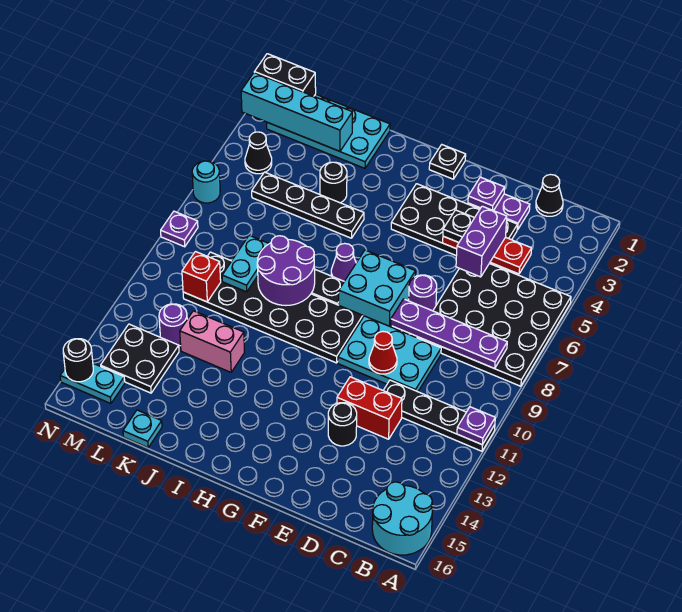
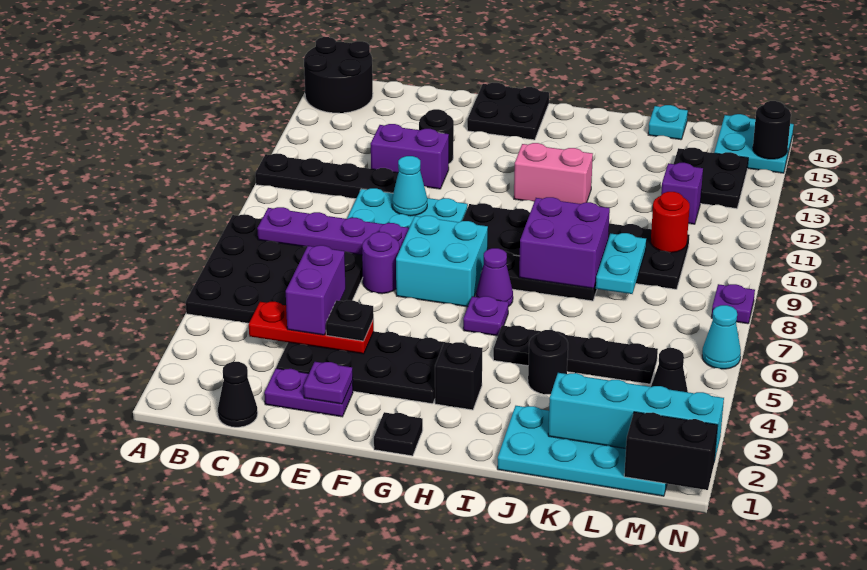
purple 1x1 plate [457,407,495,445] -> purple 1x1 plate moved to [463,296,508,336]
cyan 2x2 round brick [372,482,432,555] -> black 2x2 round brick [304,37,373,113]
red 1x2 brick [337,377,402,439] -> purple 1x2 brick [371,124,449,189]
red 1x1 cone [369,332,397,374] -> cyan 1x1 cone [392,156,427,216]
none -> black 2x2 plate [467,83,549,140]
none -> black 1x1 brick [435,342,483,410]
purple 2x2 round brick [257,236,315,305] -> purple 2x2 brick [519,197,610,289]
pink 1x2 brick [180,311,245,372] -> pink 1x2 brick moved to [514,143,593,204]
red 1x1 brick [182,252,221,302] -> red 1x1 round brick [651,192,690,253]
purple 1x1 round brick [159,304,187,346] -> purple 1x1 brick [661,163,703,224]
cyan 1x2 plate [60,364,125,404] -> cyan 2x2 plate [714,114,794,173]
cyan 1x1 round brick [192,161,220,203] -> cyan 1x1 cone [702,305,741,369]

